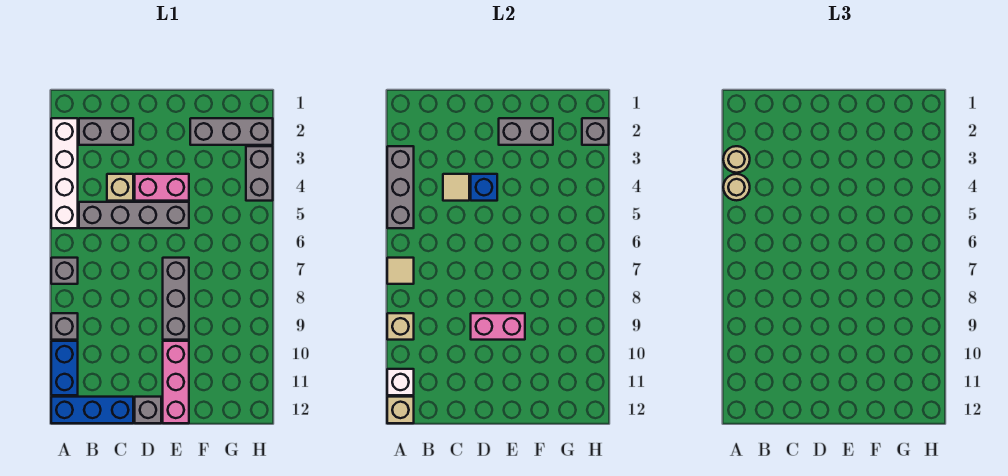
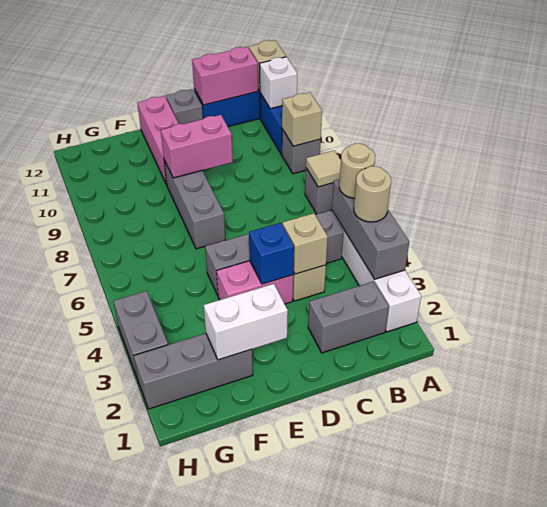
tan 1x1 round brick [723,146,750,173] -> tan 1x1 round brick moved to [339,143,375,198]
none -> pink 1x2 brick [192,47,258,105]
tan 1x1 tile [443,174,469,201] -> tan 1x1 brick [283,213,328,274]
grey 1x2 brick [499,118,553,145] -> white 1x2 brick [204,284,288,360]
grey 1x1 brick [582,118,609,145] -> none

